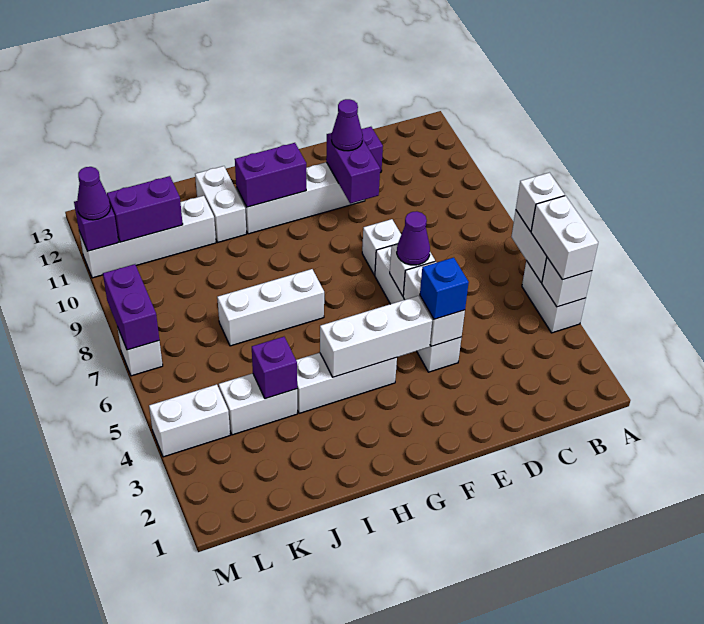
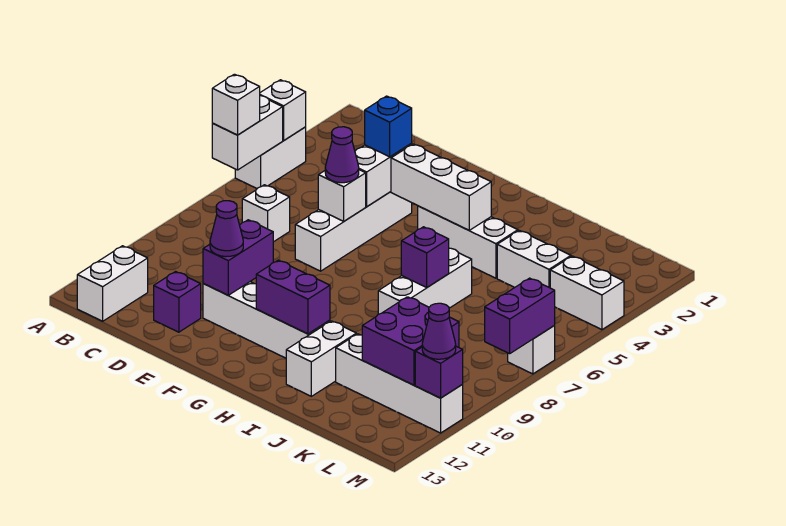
white 1x2 brick [531,196,598,280] -> white 1x2 brick moved to [77,246,148,321]
white 1x1 brick [362,219,401,275] -> white 1x1 brick moved to [242,185,290,242]
white 1x3 brick [217,269,324,346] -> white 1x3 brick turned to [378,248,472,314]
purple 1x1 brick [252,337,297,399] -> purple 1x1 brick moved to [401,227,449,287]
purple 1x2 brick [107,176,183,242] -> purple 2x2 brick [362,297,459,385]

